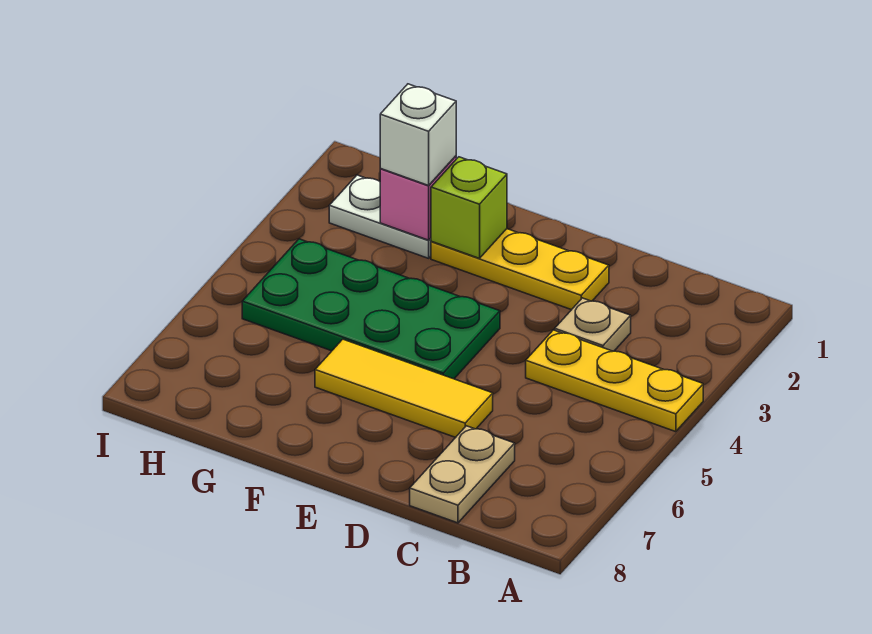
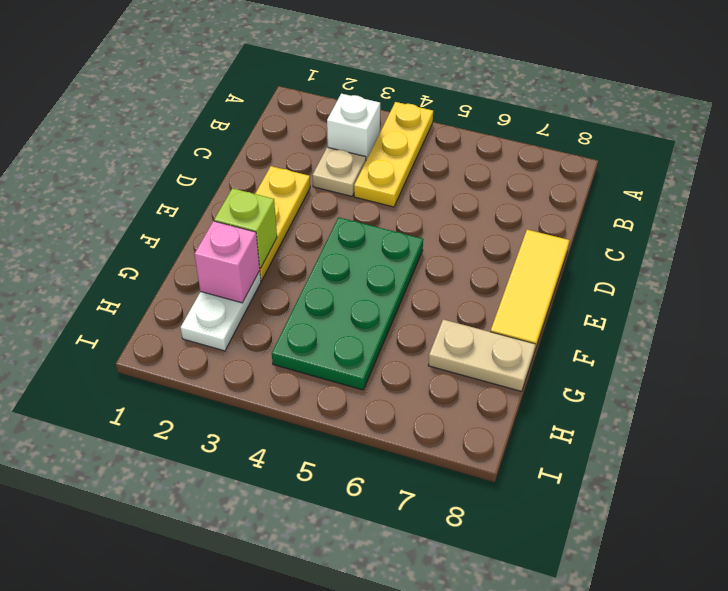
tan 1x2 plate [410,426,515,523] -> tan 1x2 plate moved to [428,319,535,392]
yellow 1x3 tile [315,339,493,438] -> yellow 1x3 tile moved to [490,230,569,352]
white 1x1 brick [380,84,456,186] -> white 1x1 brick moved to [327,94,380,160]

